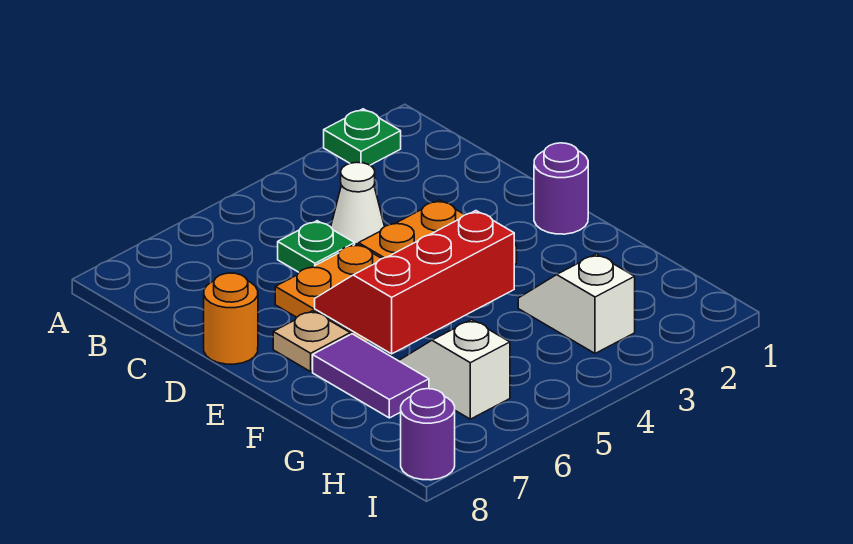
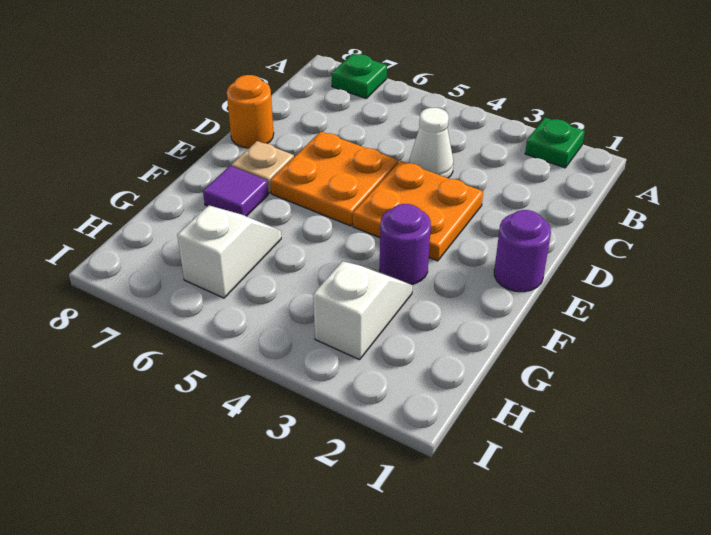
green 1x1 plate [278,221,355,272] -> green 1x1 plate moved to [331,54,387,98]
red 2x3 slope [315,211,514,354] -> none
purple 1x2 tile [313,334,429,418] -> purple 1x1 tile [203,166,268,216]
purple 1x1 round brick [401,389,455,480] -> purple 1x1 round brick moved to [380,204,431,285]

